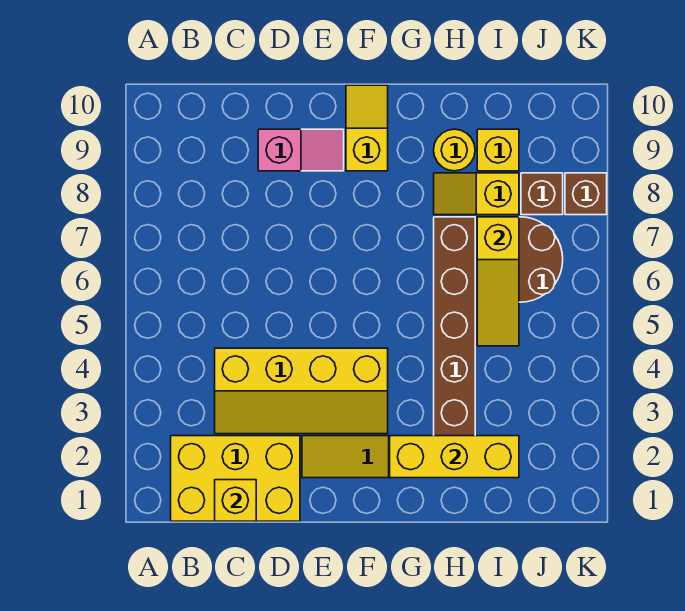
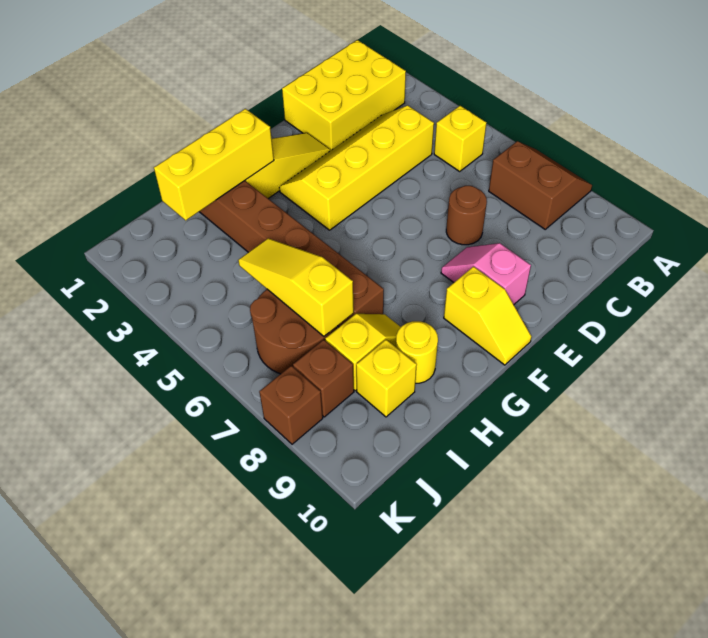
none -> brown 2x2 slope [489,141,592,229]
yellow 1x1 brick [215,480,256,521] -> yellow 1x1 brick moved to [434,106,486,171]
none -> brown 1x1 round brick [446,186,487,245]
pink 1x2 slope [258,129,344,171] -> pink 1x2 slope turned to [441,243,531,304]

